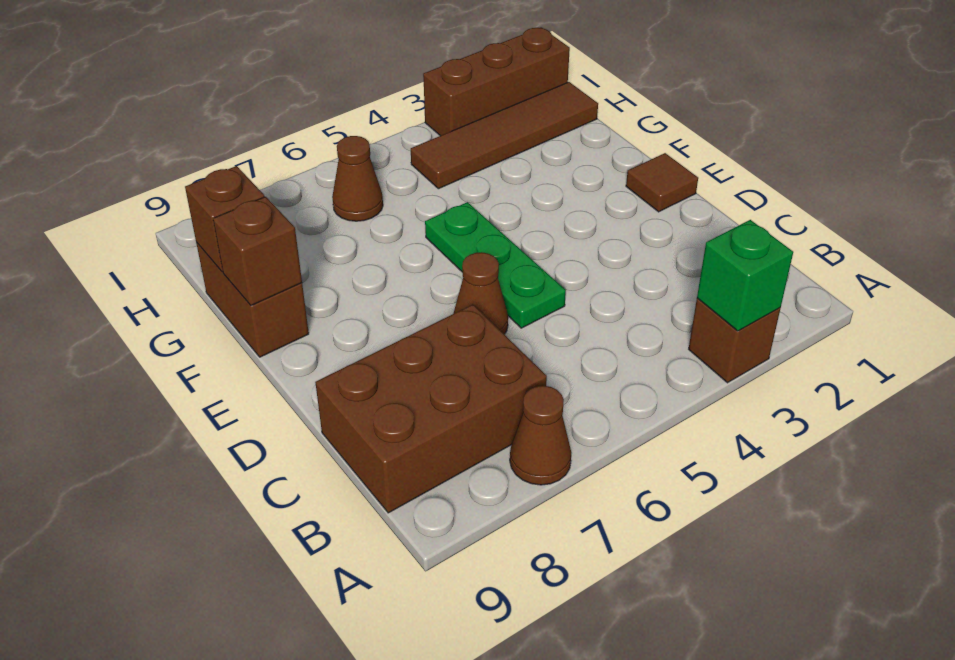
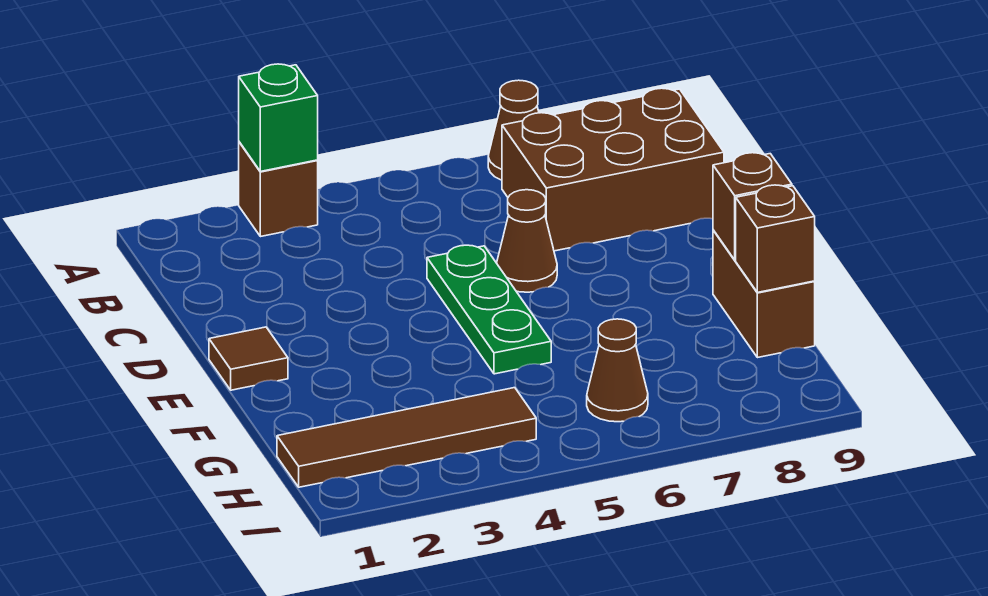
brown 1x3 brick [423,27,570,136] -> none

